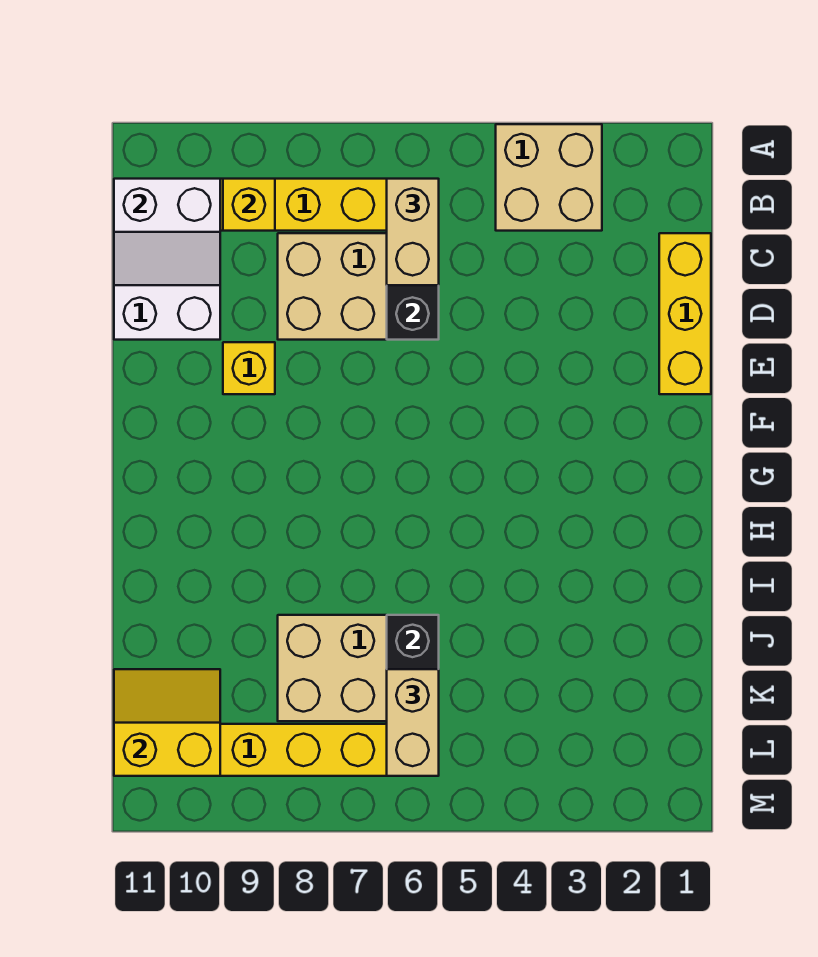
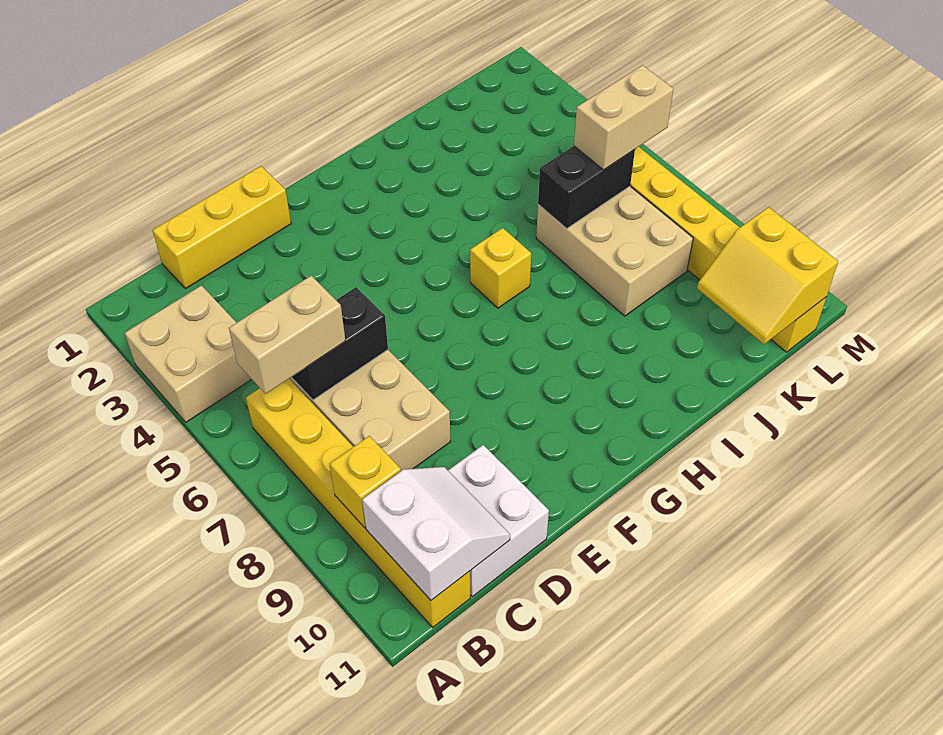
yellow 1x1 brick [223,342,275,394] -> yellow 1x1 brick moved to [470,228,531,308]

